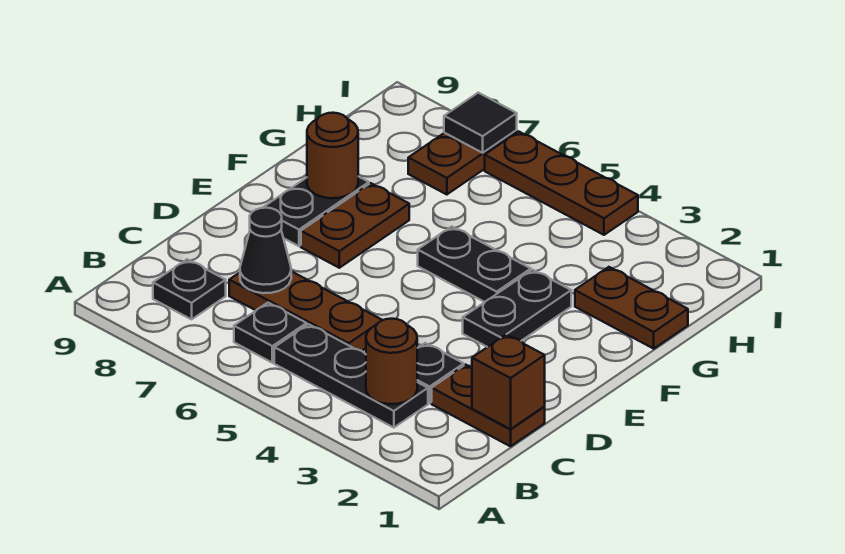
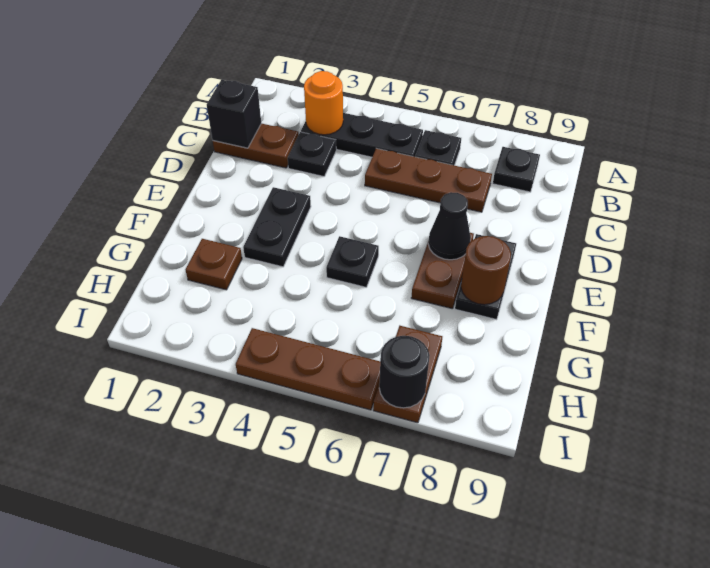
brown 1x1 round brick [366,319,417,404] -> orange 1x1 round brick [304,71,343,135]
brown 1x1 brick [472,334,545,429] -> black 1x1 brick [207,80,261,148]
black 1x1 cone [240,208,291,293] -> black 1x1 cone moved to [428,192,471,260]
black 1x2 plate [418,226,531,302] -> black 1x1 plate [326,236,379,287]
brown 1x2 plate [575,267,688,349] -> brown 1x1 plate [186,239,242,290]
black 1x1 tile [444,93,517,153] -> black 1x1 round brick [379,336,430,408]

